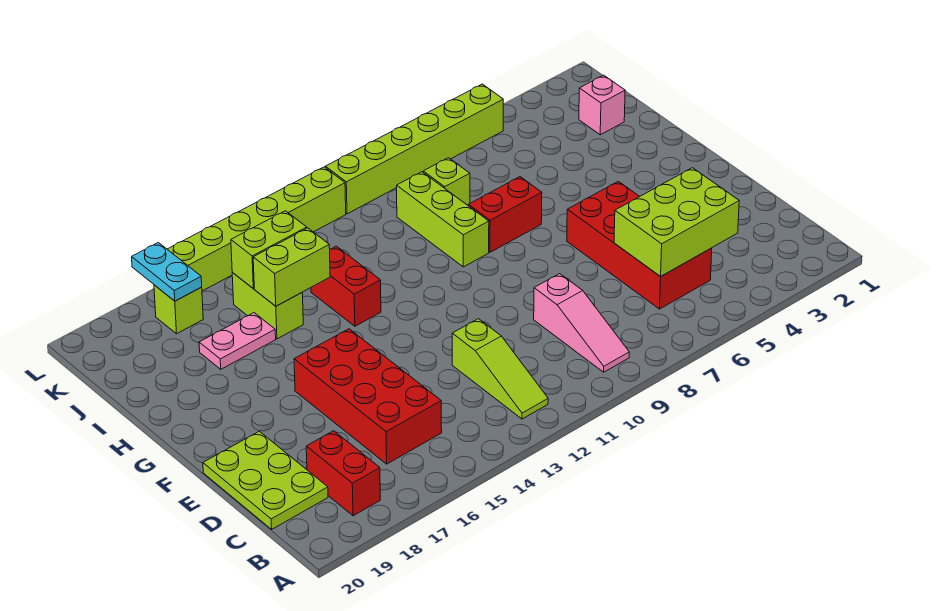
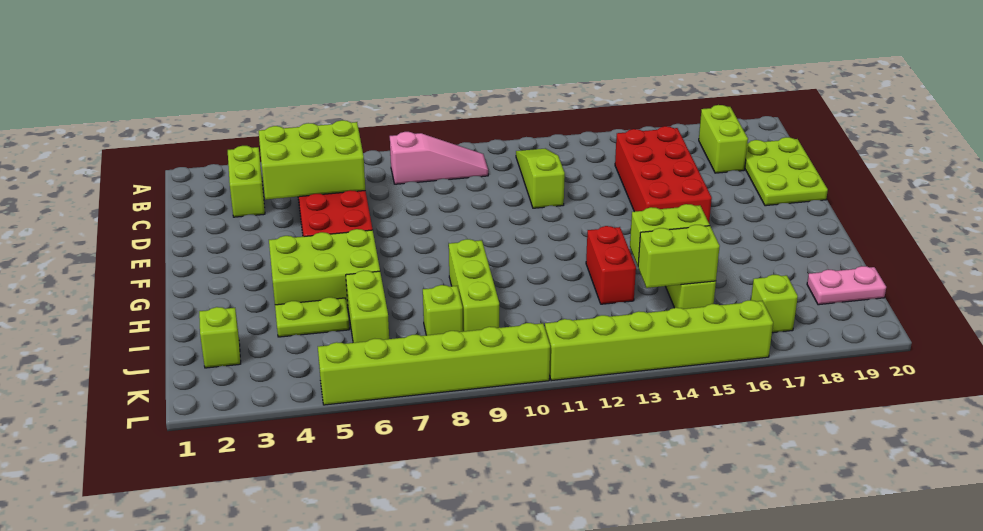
none -> lime 1x2 brick [228,146,265,217]
pink 1x3 slope [534,274,629,372] -> pink 1x3 slope turned to [390,132,488,184]
red 1x2 brick [306,431,380,516] -> lime 1x2 brick [699,105,748,173]
none -> lime 2x3 brick [269,229,380,308]
red 1x2 brick [468,177,542,252] -> none
none -> lime 1x2 plate [275,297,349,337]
none -> lime 1x2 brick [346,270,389,343]
pink 1x2 plate [199,313,276,369] -> pink 1x2 plate moved to [807,266,886,305]
pink 1x1 brick [579,75,625,135] -> lime 1x1 brick [199,307,241,368]
cyan 1x2 plate [132,243,202,301] -> none

